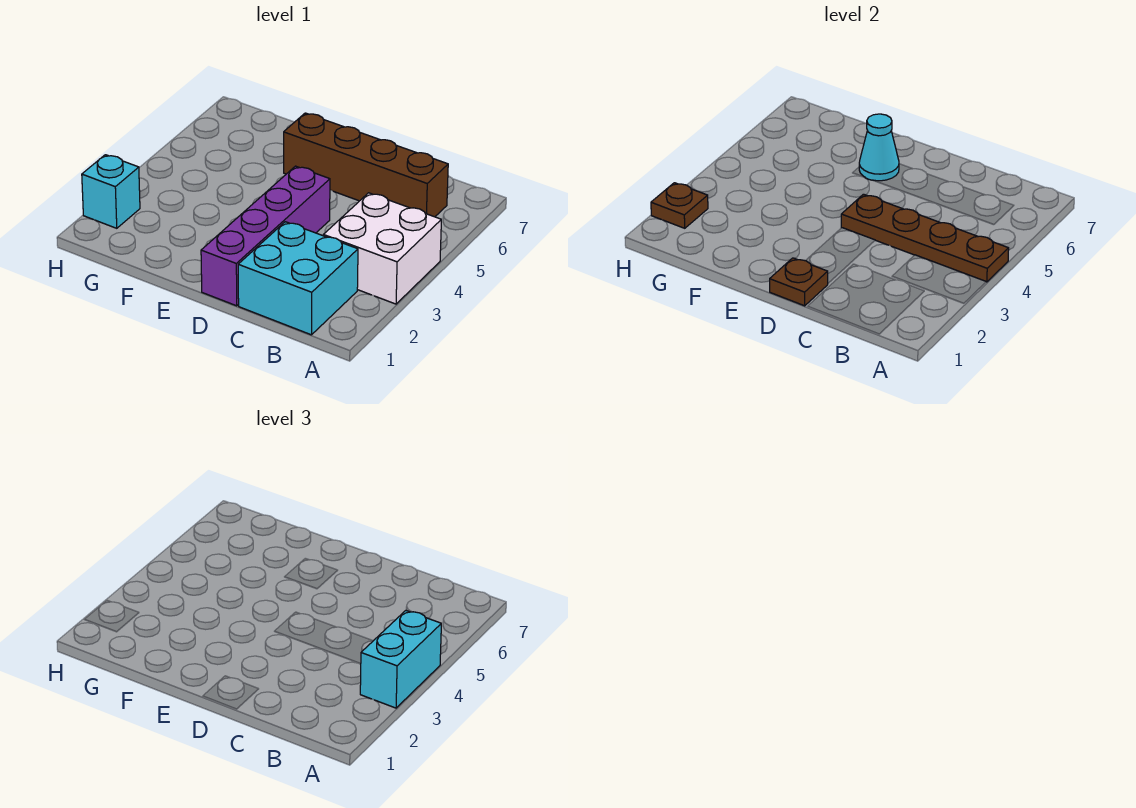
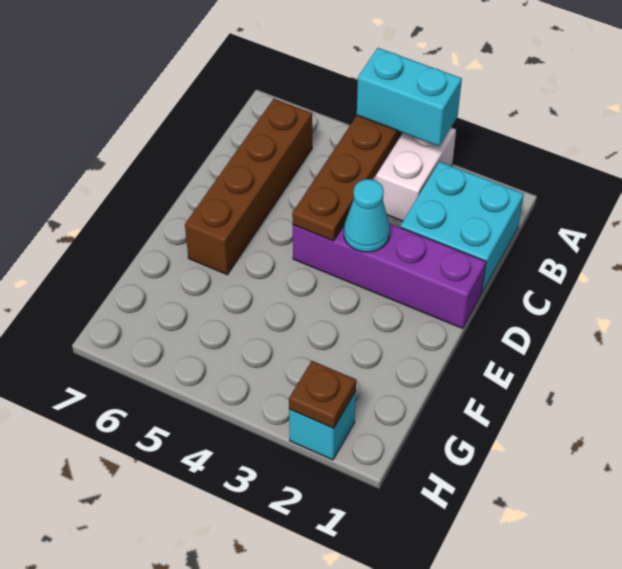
brown 1x1 plate [770,258,828,306] -> none
cyan 1x1 cone [859,114,899,181] -> cyan 1x1 cone moved to [344,179,390,252]

